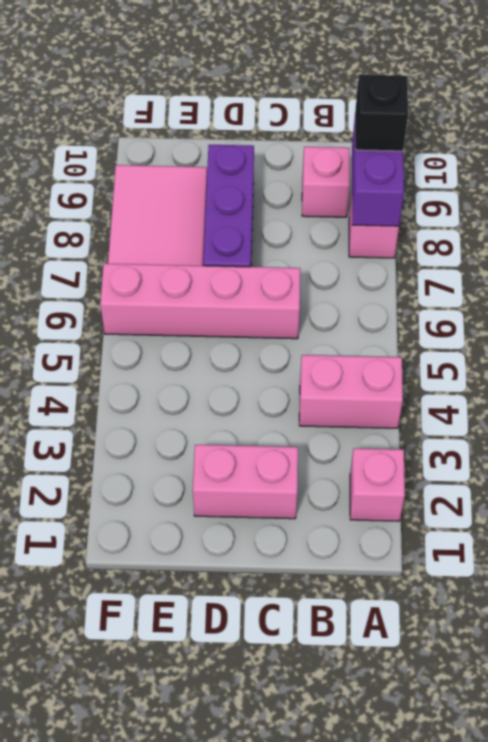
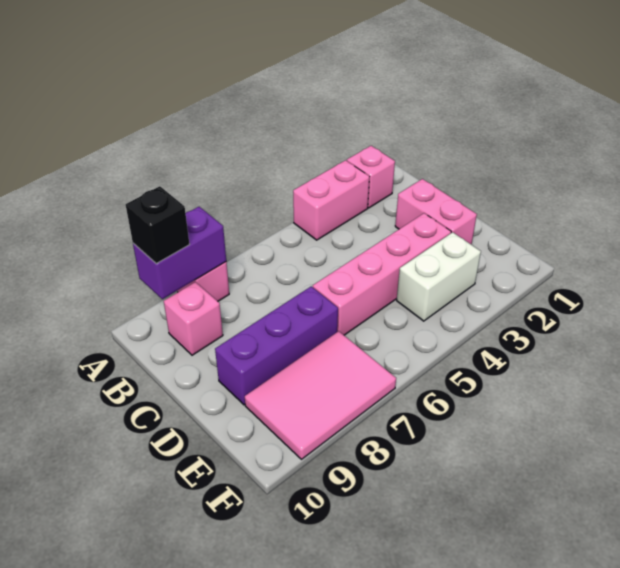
pink 1x2 brick [299,355,403,428] -> pink 1x2 brick turned to [293,160,369,240]
pink 1x4 brick [100,264,300,339] -> pink 1x4 brick turned to [313,213,451,335]
none -> white 1x2 brick [397,232,481,321]

